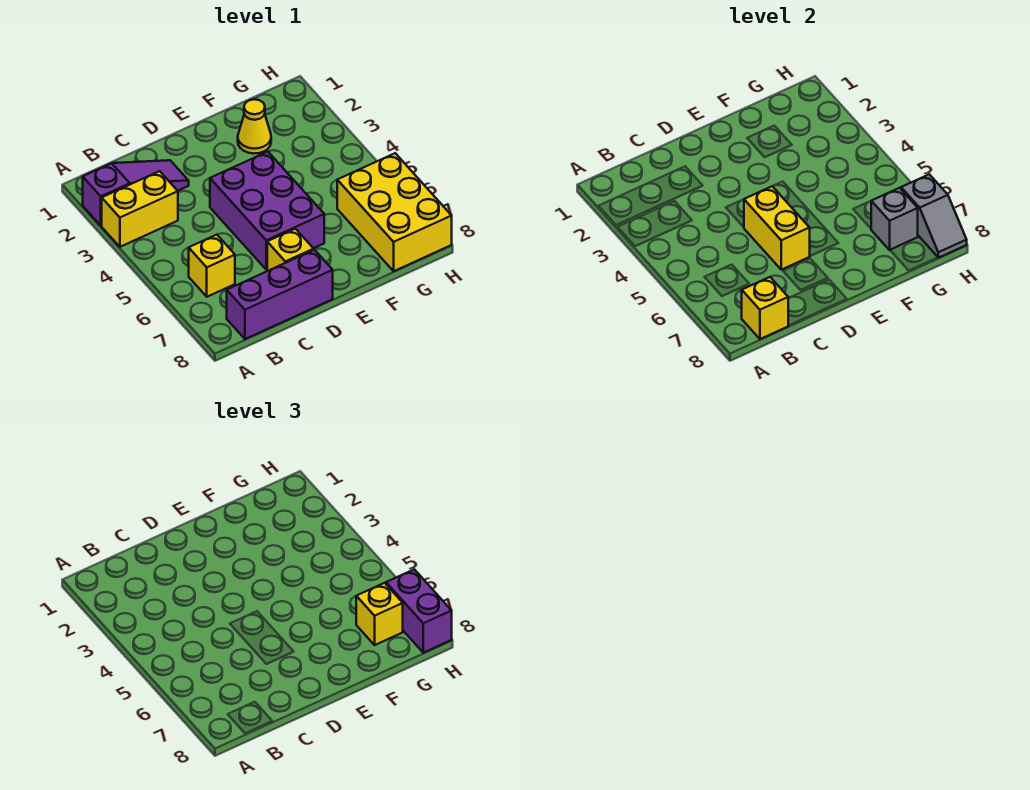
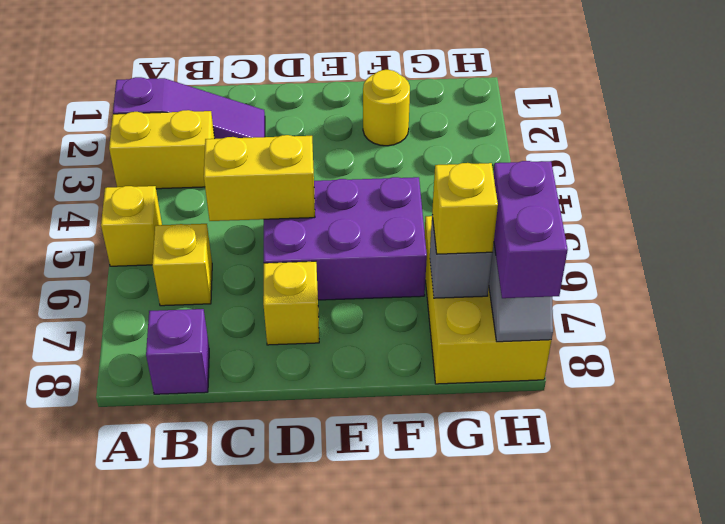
purple 1x3 brick [227,250,333,339] -> purple 1x1 brick [146,309,209,394]
yellow 1x1 brick [742,277,788,339] -> yellow 1x1 brick moved to [101,186,162,266]
purple 2x3 brick [210,152,324,270] -> purple 2x3 brick turned to [264,177,427,300]
yellow 1x2 brick [744,186,810,270] -> yellow 1x2 brick turned to [204,135,315,221]
yellow 1x1 cone [238,99,271,154] -> yellow 1x1 round brick [363,70,410,146]

